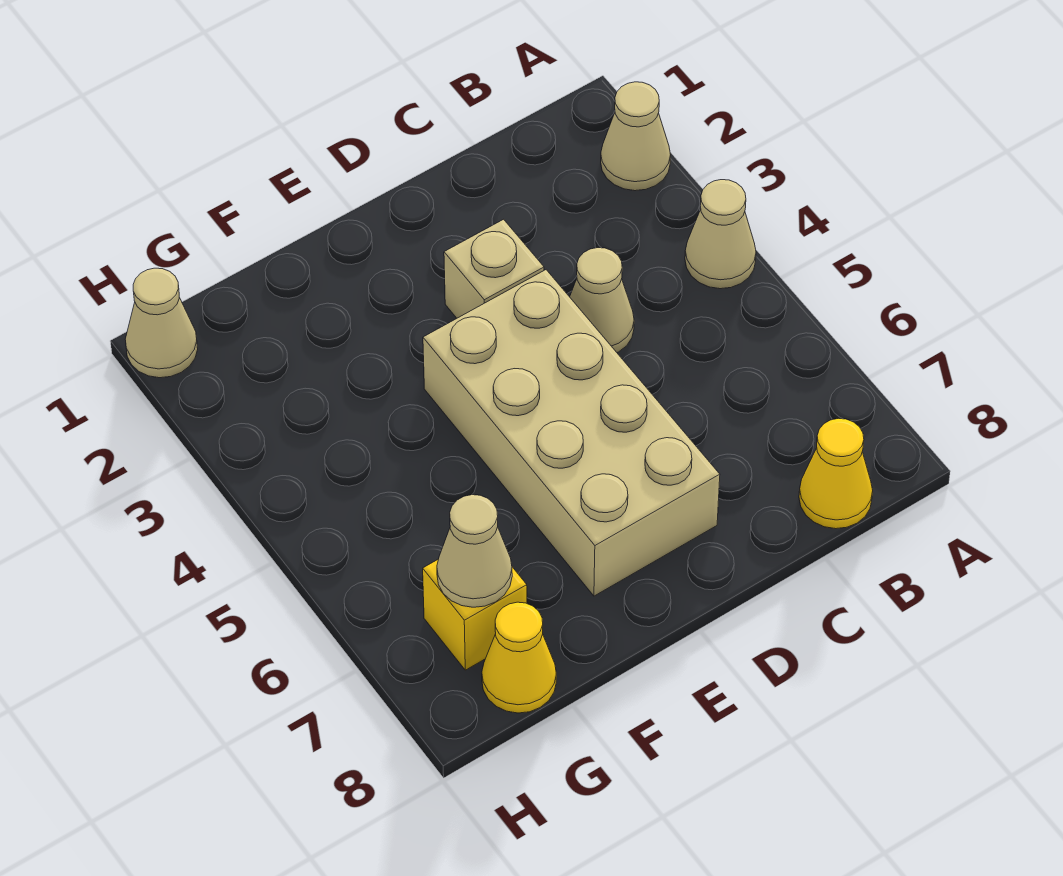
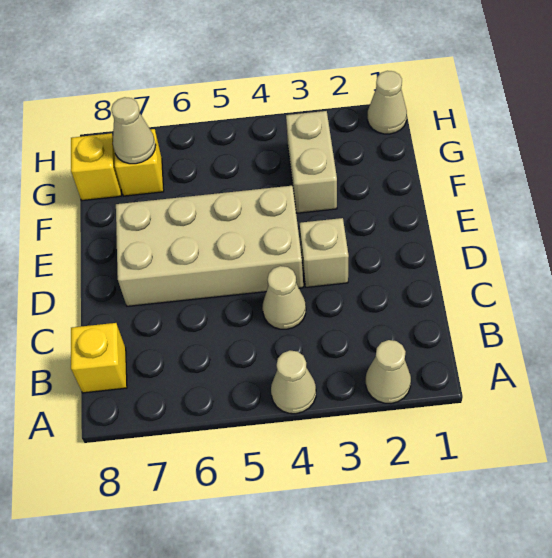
yellow 1x1 cone [799,418,873,529] -> yellow 1x1 brick [71,323,127,393]
none -> tan 1x2 brick [286,111,337,213]
yellow 1x1 cone [482,602,556,713] -> yellow 1x1 brick [71,133,121,200]

